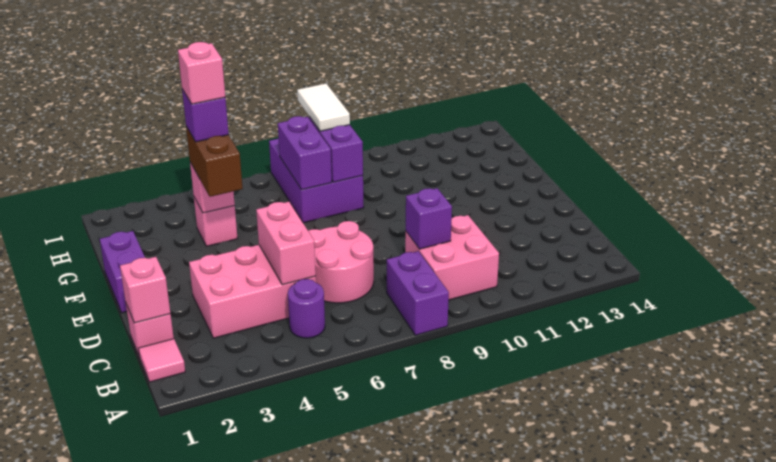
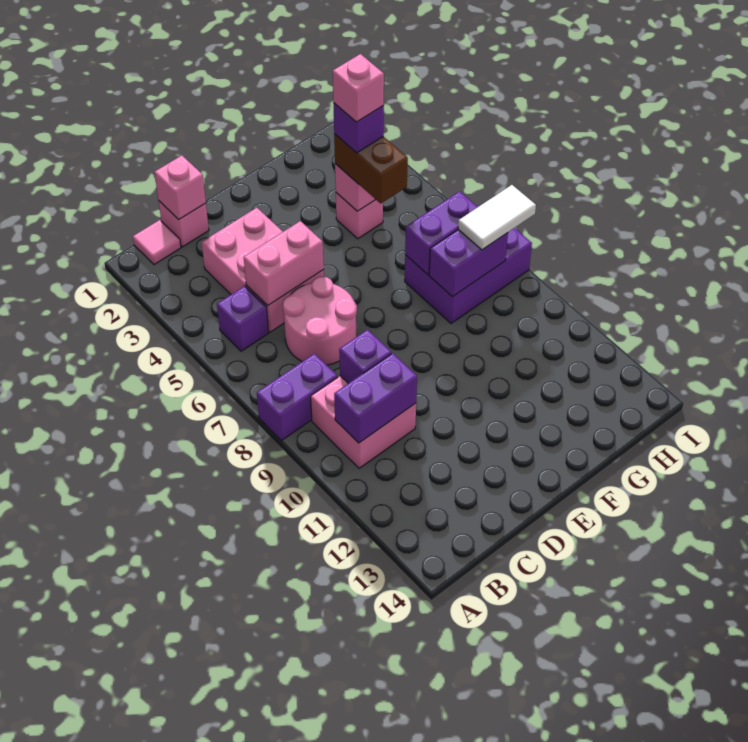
purple 1x1 round brick [288,279,325,338] -> purple 1x1 brick [217,286,268,351]
purple 1x2 brick [100,231,145,313] -> purple 1x2 brick moved to [334,353,417,443]
brown 1x2 brick [186,126,243,197] -> brown 1x2 brick turned to [334,134,408,203]

